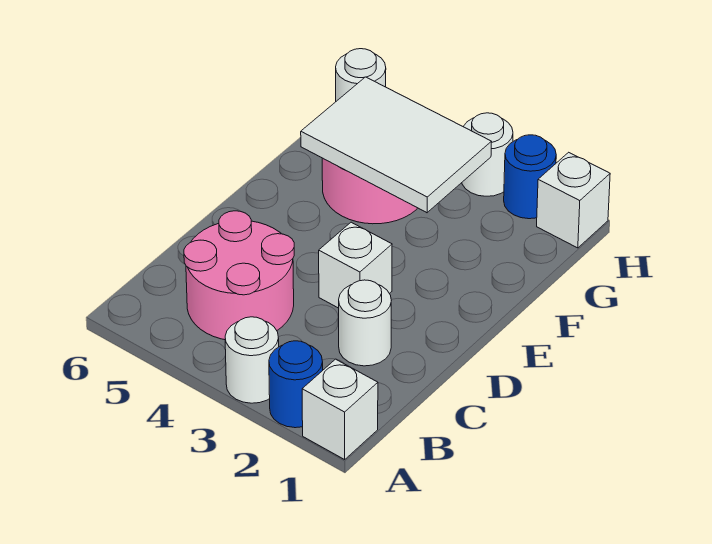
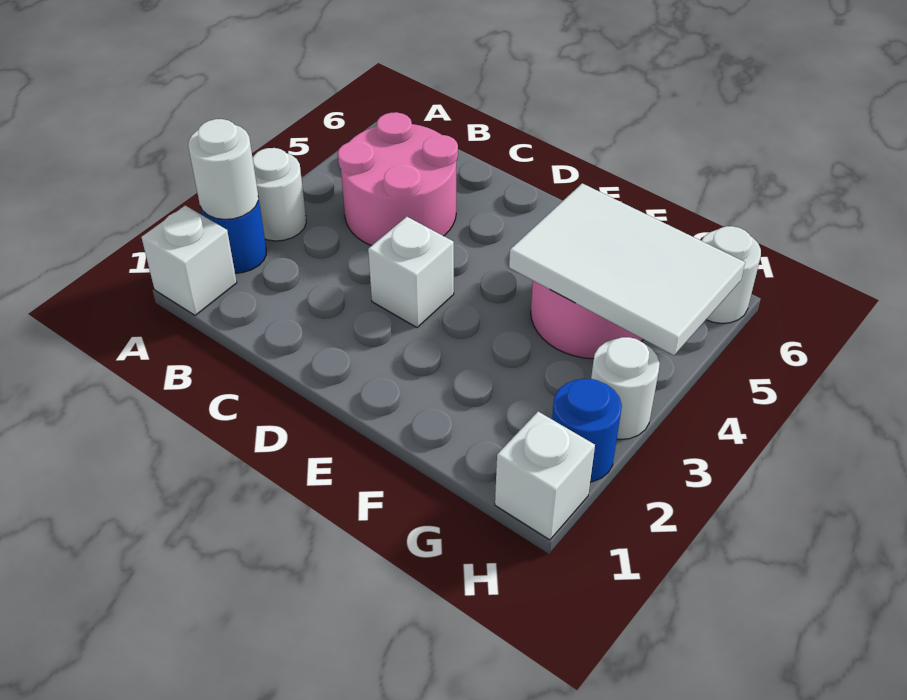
white 1x1 round brick [339,280,391,366] -> white 1x1 round brick moved to [188,119,258,220]
white 2x3 tile [301,77,491,213] -> white 2x3 tile turned to [509,183,745,355]

